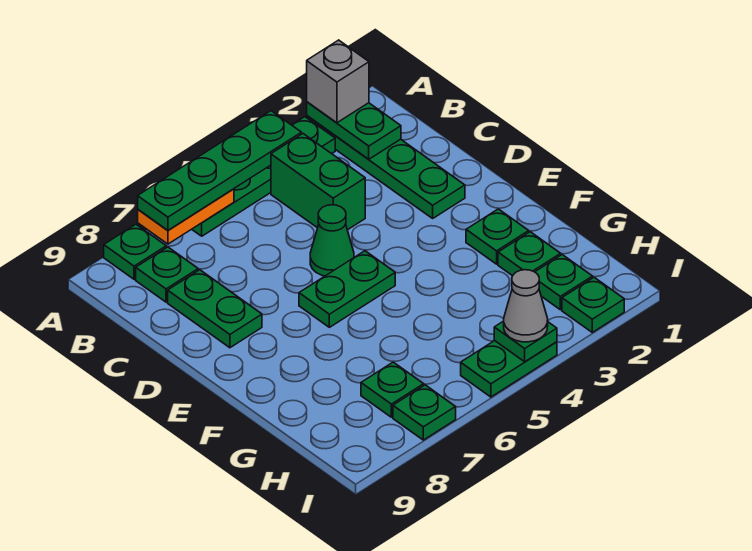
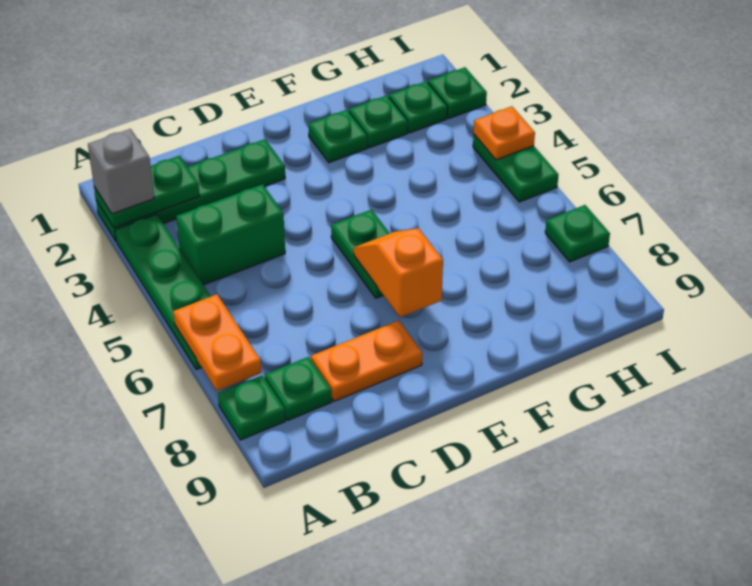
green 1x4 plate [138,111,301,230] -> none
green 1x2 plate [168,270,262,348] -> orange 1x2 plate [311,320,422,401]
green 1x1 cone [310,205,354,276] -> none
none -> orange 1x2 slope [354,228,443,317]
green 1x1 plate [361,362,424,417] -> none
green 1x1 plate [494,321,557,362] -> orange 1x1 plate [474,106,535,160]
grey 1x1 cone [504,270,548,342] -> none

